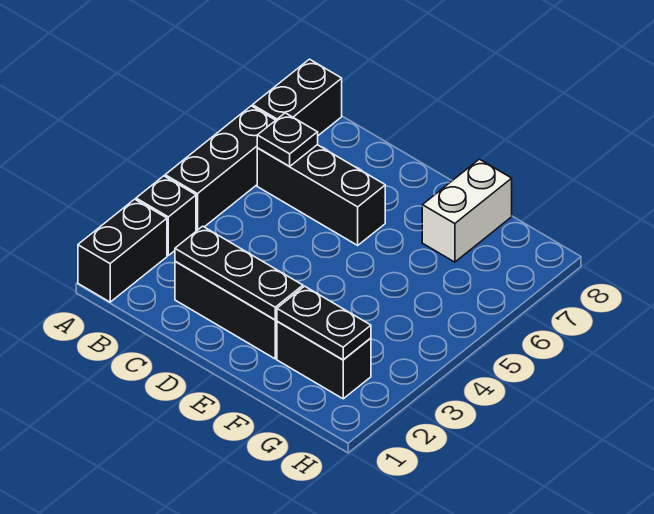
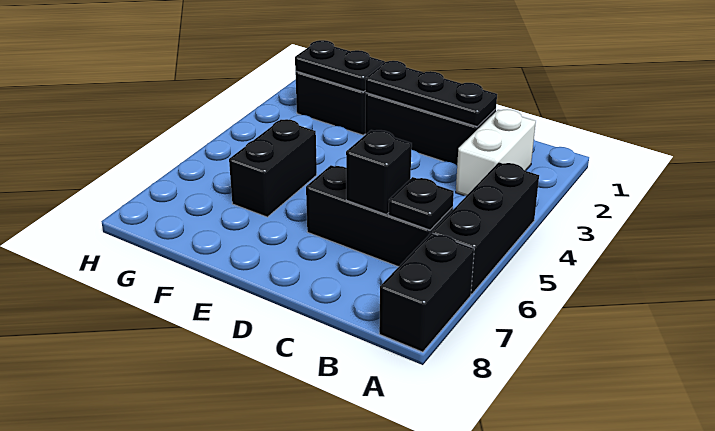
black 1x2 brick [78,199,167,302] -> black 1x2 brick moved to [229,119,317,217]
black 1x1 brick [136,176,196,255] -> black 1x1 brick moved to [346,130,412,215]
white 1x2 brick [422,159,512,262] -> white 1x2 brick moved to [456,109,536,196]

